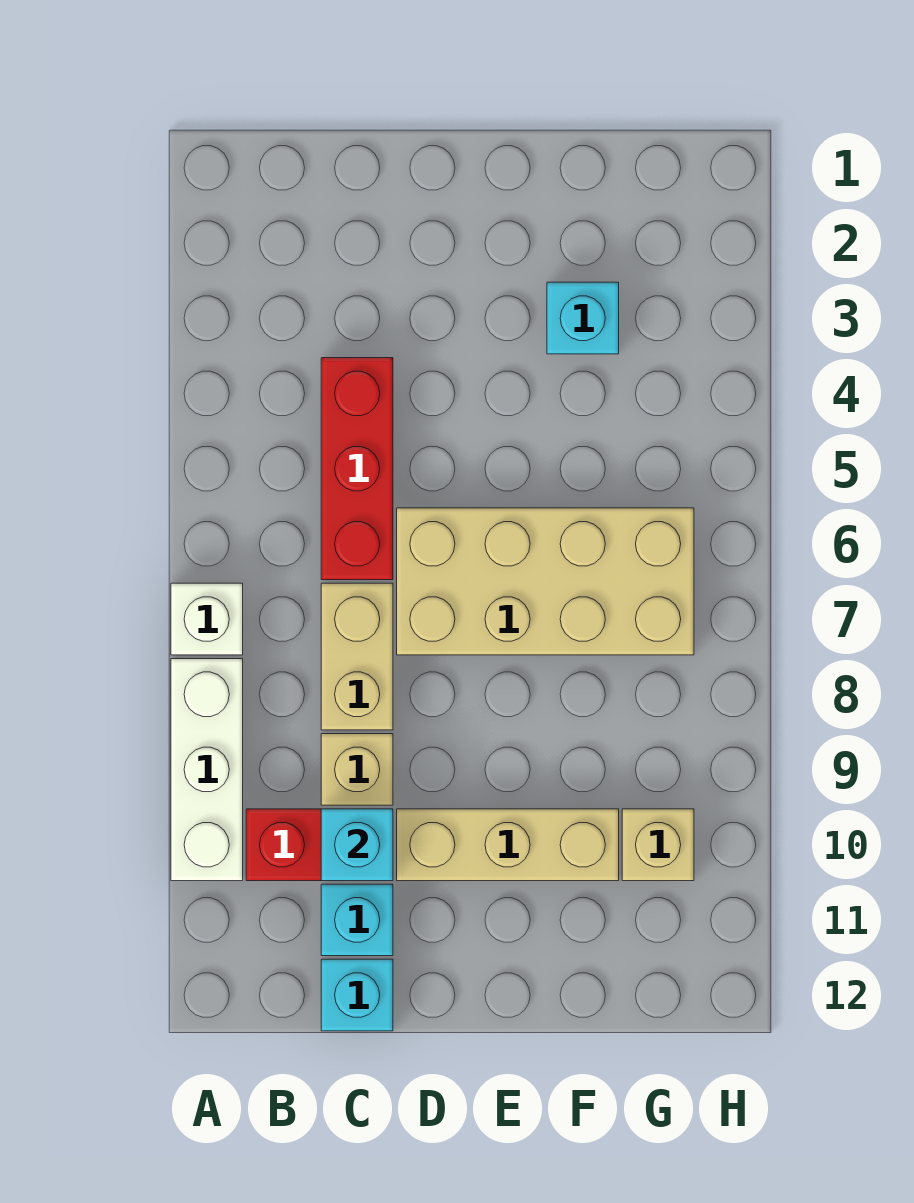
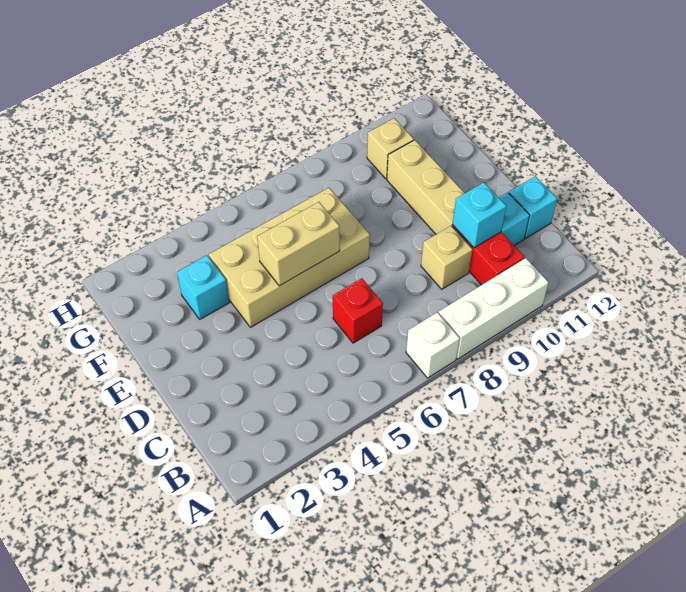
red 1x3 brick [321,358,393,580] -> red 1x1 brick [333,278,383,343]
tan 1x2 brick [321,583,393,730] -> tan 1x2 brick moved to [257,202,340,286]
tan 2x4 brick [397,508,694,655] -> tan 2x4 brick turned to [209,188,370,327]

